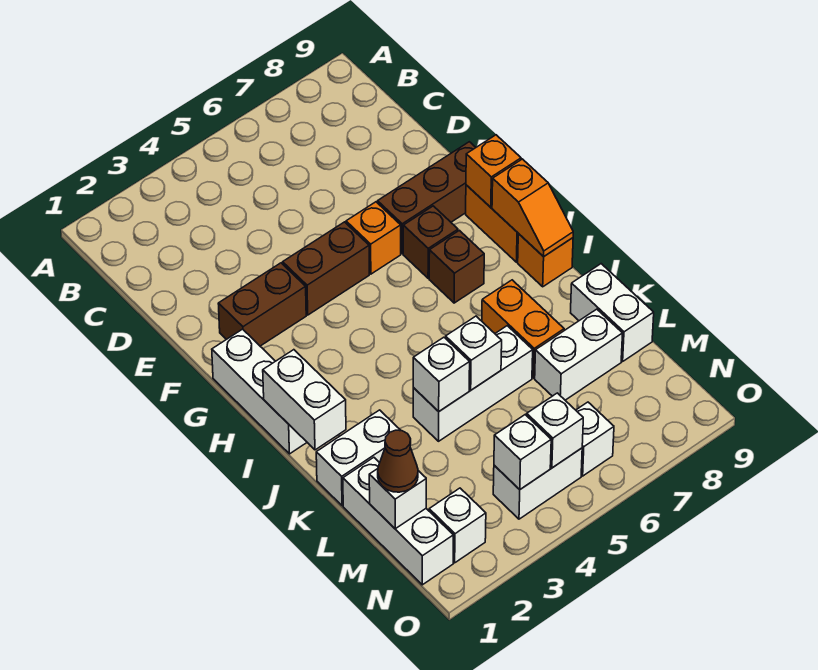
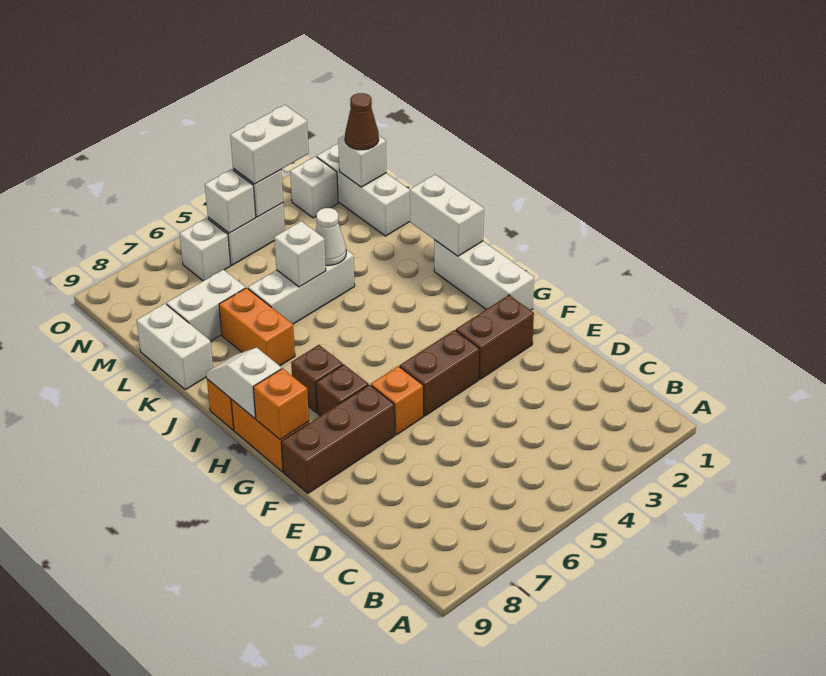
orange 1x2 slope [492,159,573,257] -> white 1x2 slope [206,348,282,418]
white 1x2 brick [316,410,401,506] -> white 1x2 brick moved to [230,105,309,184]
white 1x1 brick [413,337,470,412] -> white 1x1 cone [315,208,346,265]

